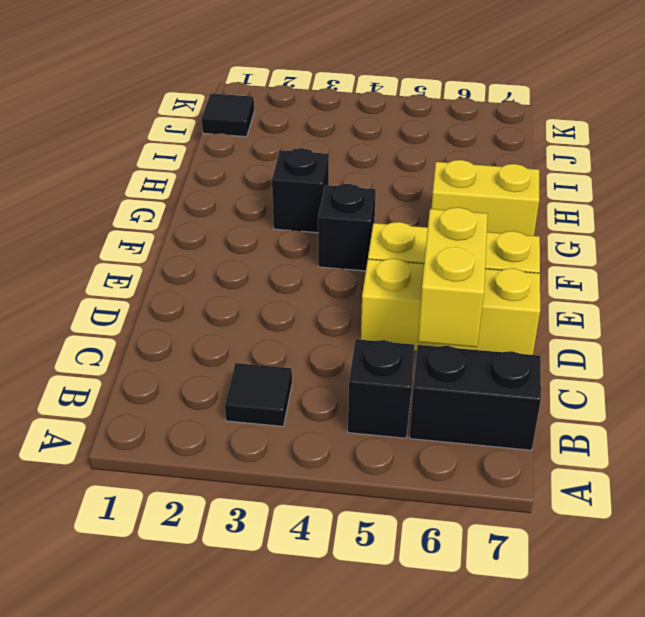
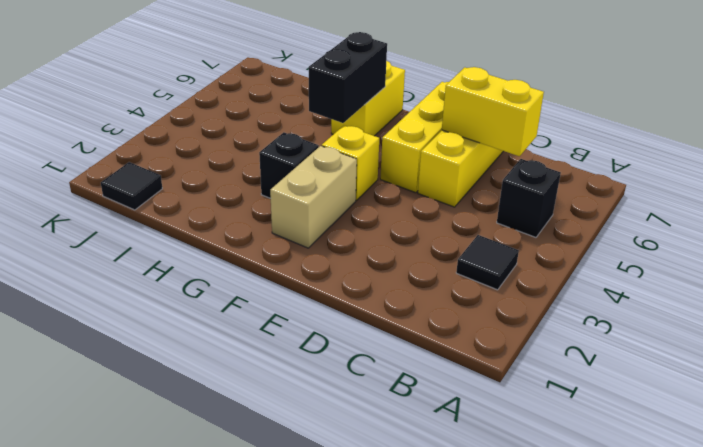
black 1x2 brick [410,345,541,450] -> black 1x2 brick moved to [309,32,387,123]
none -> tan 1x2 brick [270,146,357,248]
black 1x1 brick [318,184,376,271] -> yellow 1x1 brick [322,125,379,200]

